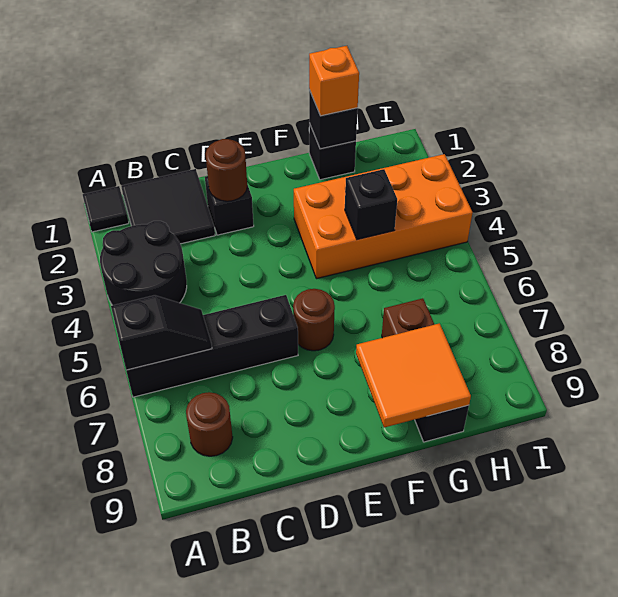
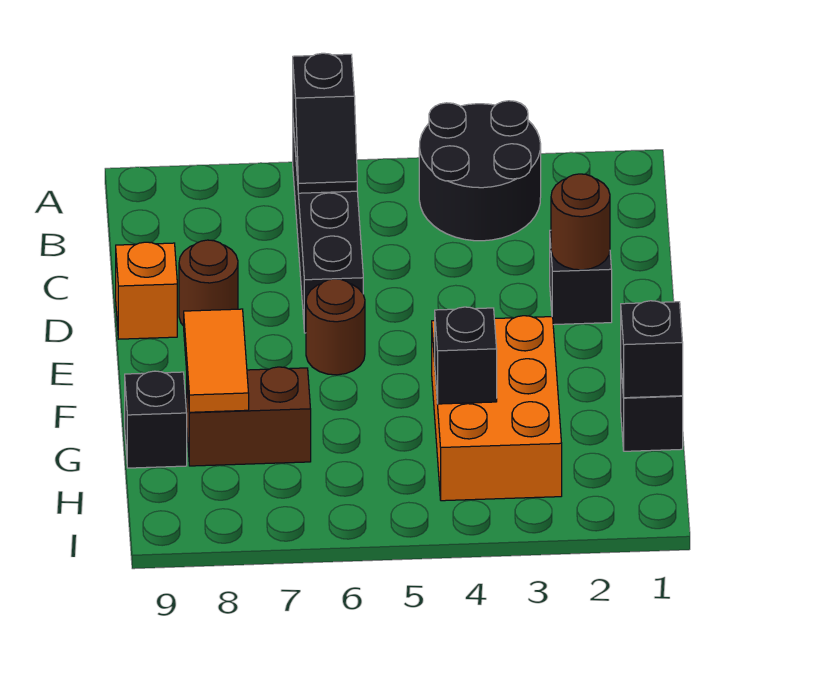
black 1x1 tile [83,186,129,232] -> none
black 2x2 tile [121,169,215,244] -> none
brown 1x1 round brick [186,392,233,456] -> brown 1x1 round brick moved to [179,240,238,326]
orange 2x4 brick [294,154,473,279] -> orange 2x3 brick [432,316,562,501]
orange 2x2 tile [356,323,471,427] -> orange 1x2 tile [184,309,249,412]
orange 1x1 brick [309,46,359,116] -> orange 1x1 brick moved to [116,242,177,339]

